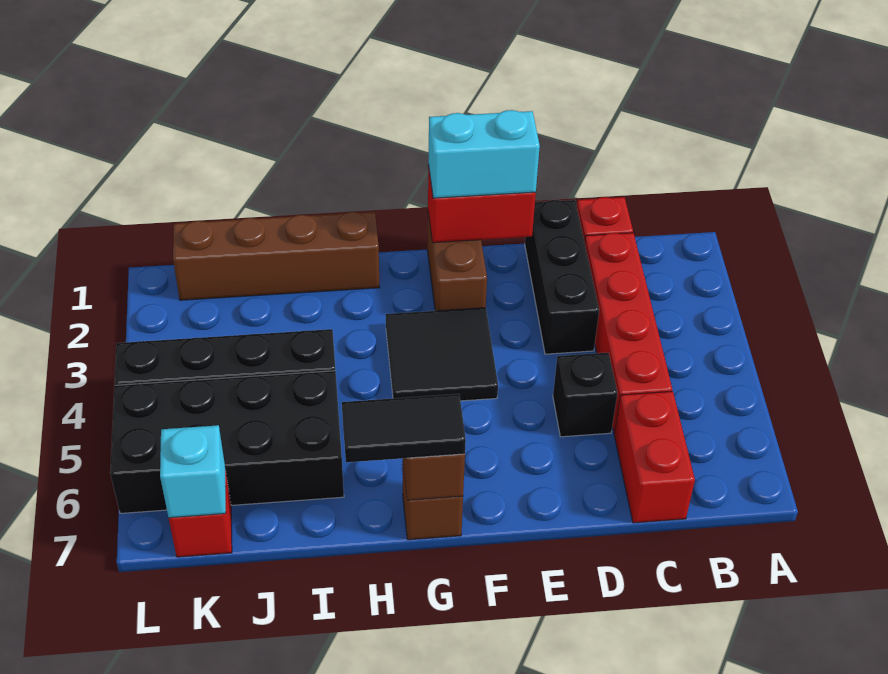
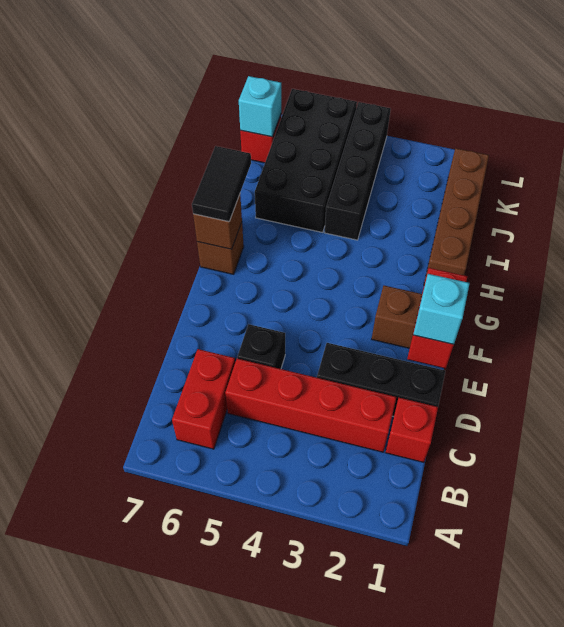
red 1x2 brick [614,391,695,523] -> red 1x2 brick turned to [172,349,235,449]
cyan 1x2 brick [428,110,540,198] -> cyan 1x1 brick [413,274,470,344]
black 2x2 tile [386,308,498,401] -> none

